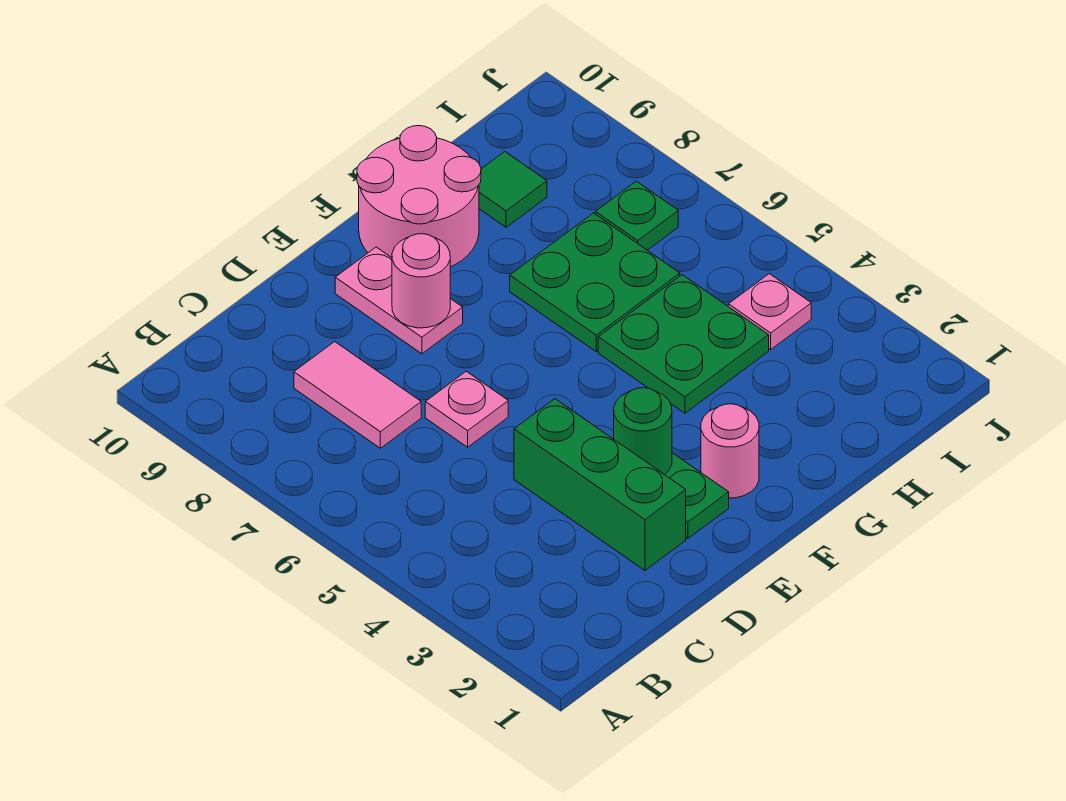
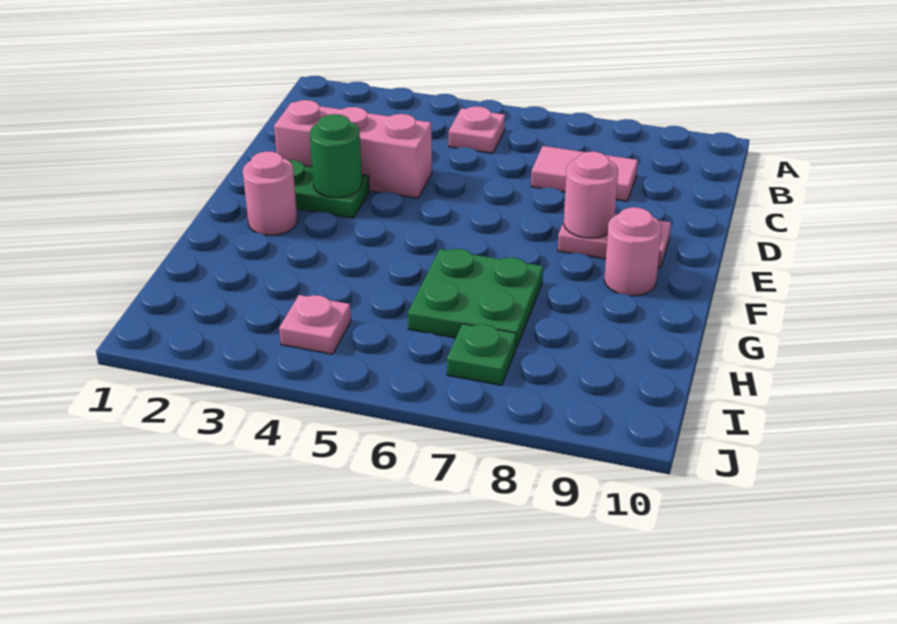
green 1x3 brick [514,399,686,570] -> pink 1x3 brick [274,100,432,198]
pink 1x1 plate [425,371,508,447] -> pink 1x1 plate moved to [449,106,505,153]
pink 2x2 round brick [357,126,481,267] -> pink 1x1 round brick [604,207,662,296]
green 2x2 plate [598,275,769,413] -> none
green 1x1 tile [479,152,547,227] -> none

